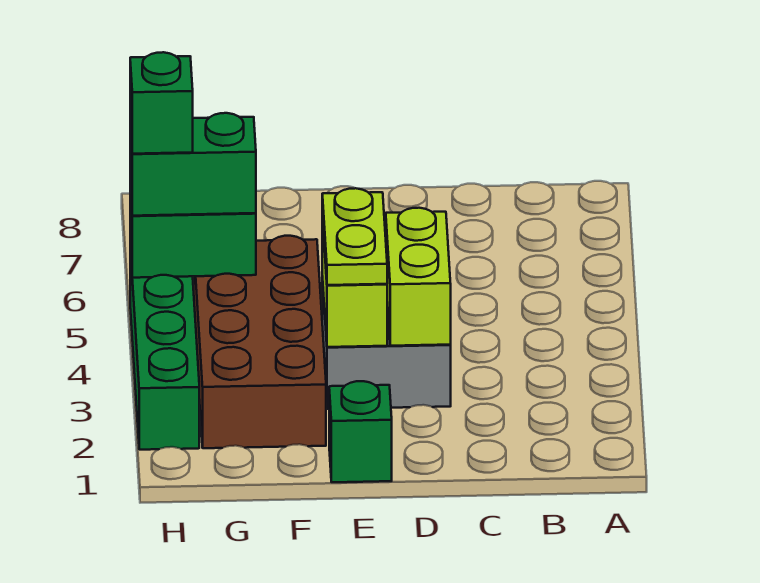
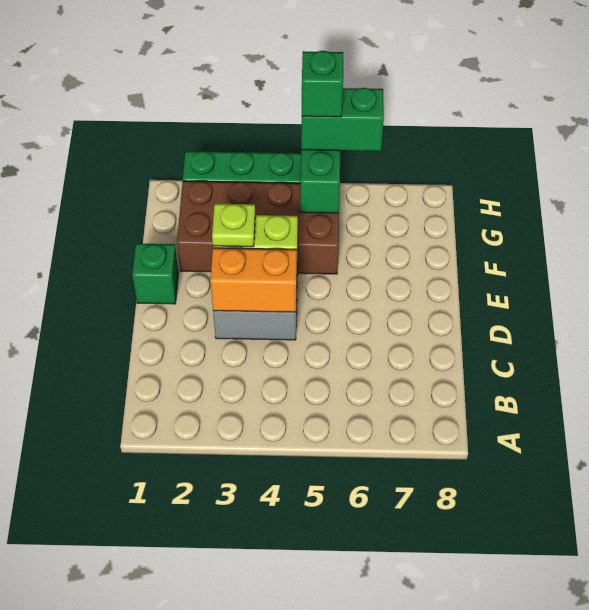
lime 1x2 brick [386,208,451,346] -> orange 1x2 brick [210,248,297,312]
lime 1x2 plate [322,188,387,285] -> lime 1x1 plate [212,204,255,247]
green 1x2 brick [130,113,256,216] -> green 1x2 brick turned to [301,88,384,151]

